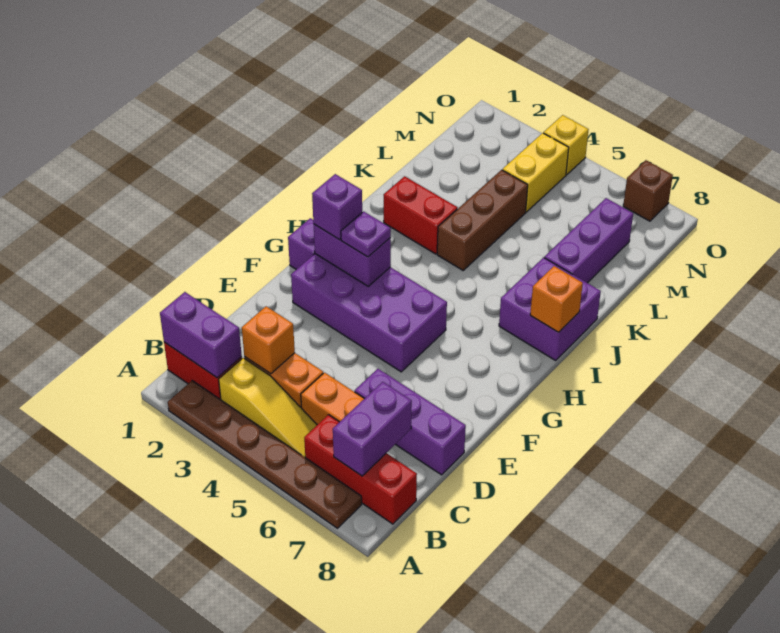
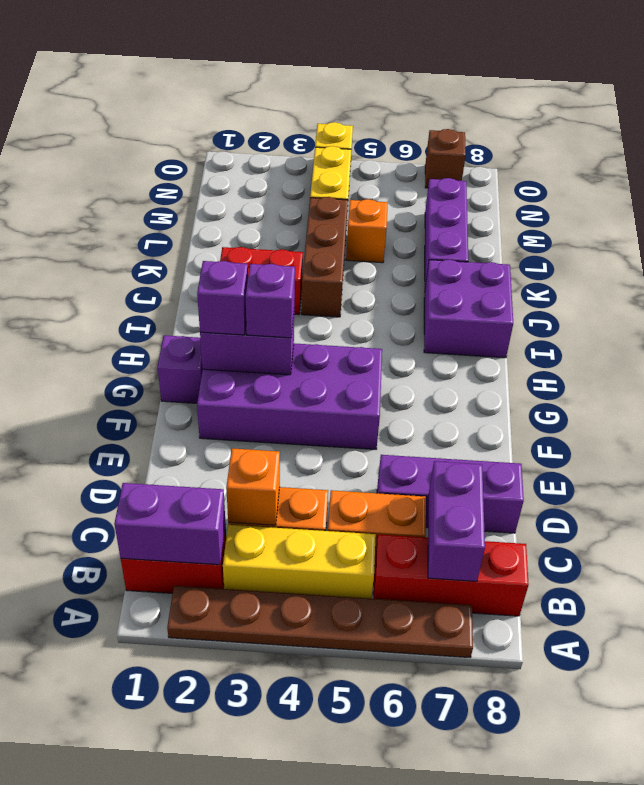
yellow 1x3 slope [219,358,317,457] -> yellow 1x3 brick [223,525,376,598]
purple 1x1 plate [341,211,391,257] -> purple 1x1 brick [246,264,295,338]
orange 1x1 brick [530,266,583,332] -> orange 1x1 brick moved to [346,199,388,263]

